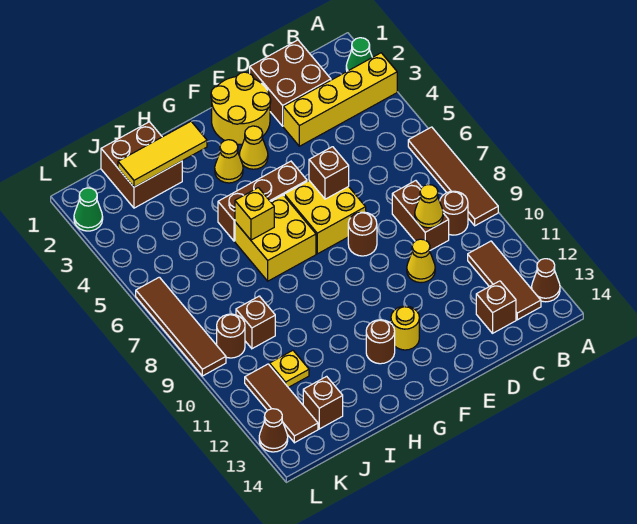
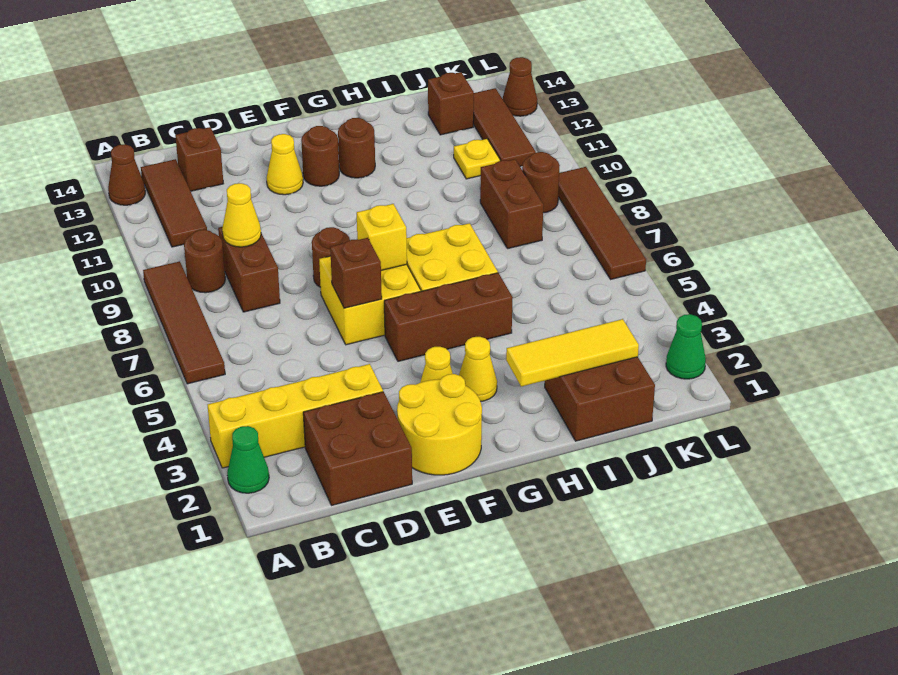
yellow 1x1 cone [407,239,435,283] -> yellow 1x1 cone moved to [267,134,303,195]
yellow 1x1 round brick [391,306,419,350] -> brown 1x1 round brick [301,126,339,186]
yellow 1x1 brick [235,188,274,240] -> yellow 1x1 brick moved to [357,204,407,270]
brown 1x1 brick [236,296,275,349] -> brown 1x2 brick [480,159,543,249]

